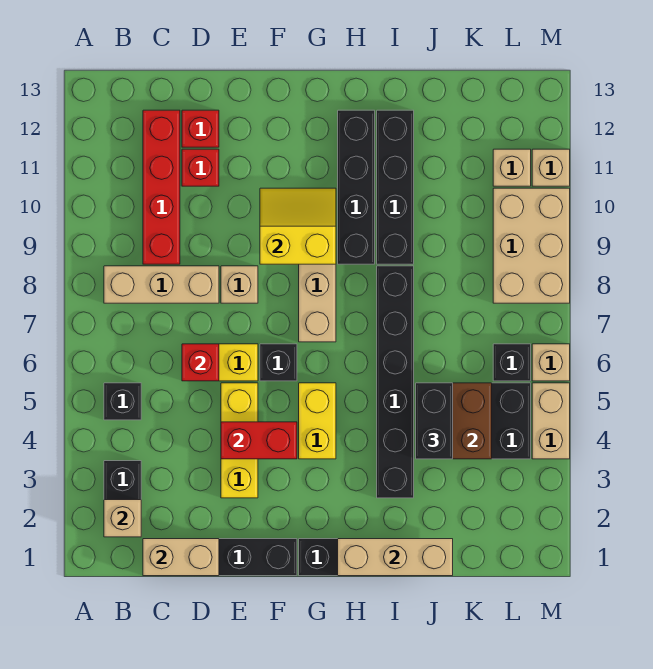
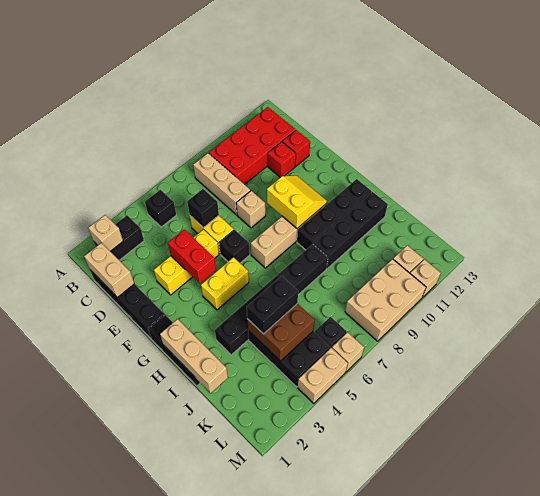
red 1x4 brick [143,110,180,264] -> red 2x4 brick [209,107,296,185]
red 1x1 brick [182,344,219,381] -> black 1x1 brick [187,189,219,228]

